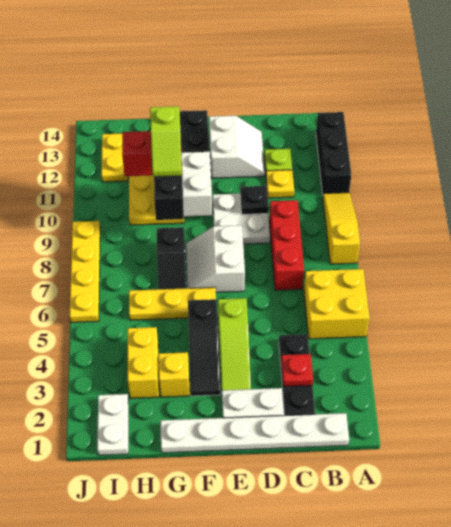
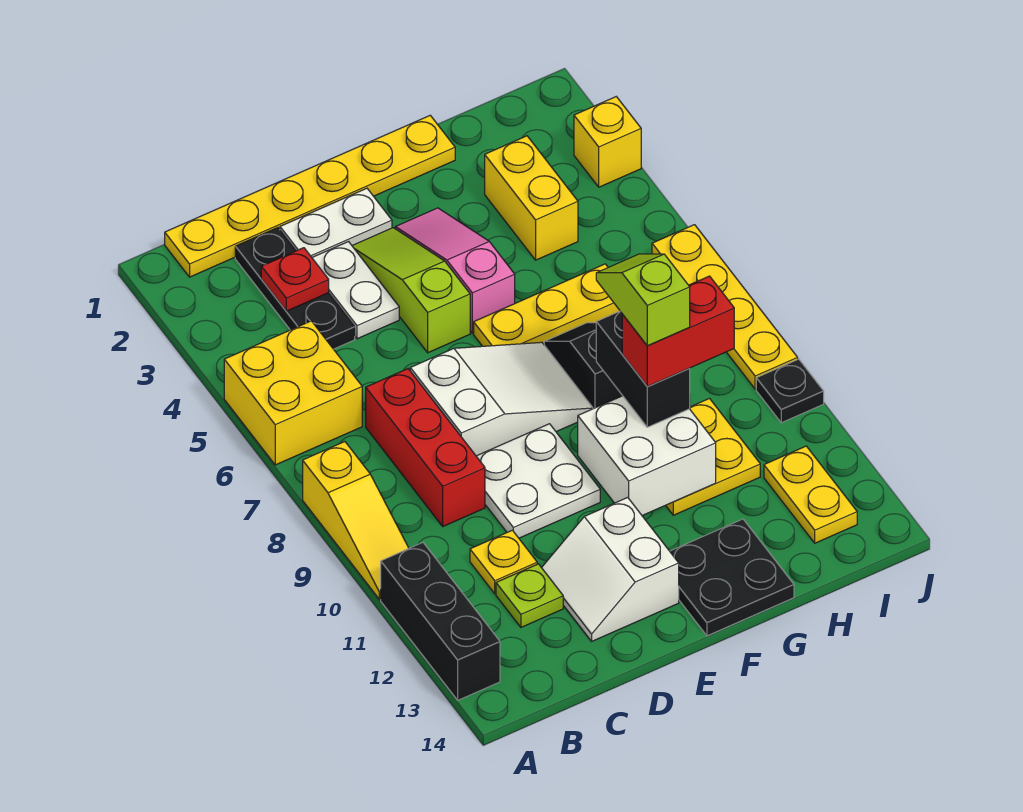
white 1x6 plate [161,413,349,453] -> yellow 1x6 plate [165,115,455,277]
black 1x1 plate [240,186,269,214] -> black 1x1 plate moved to [756,359,824,423]
white 2x2 slope [186,225,245,292] -> white 2x3 slope [410,342,593,456]
black 1x3 slope [188,299,220,396] -> pink 1x3 slope [395,208,515,333]
yellow 1x1 brick [159,352,190,397] -> yellow 1x1 brick moved to [574,97,641,187]
white 1x2 plate [97,394,128,455] -> white 1x2 plate moved to [312,242,399,339]

